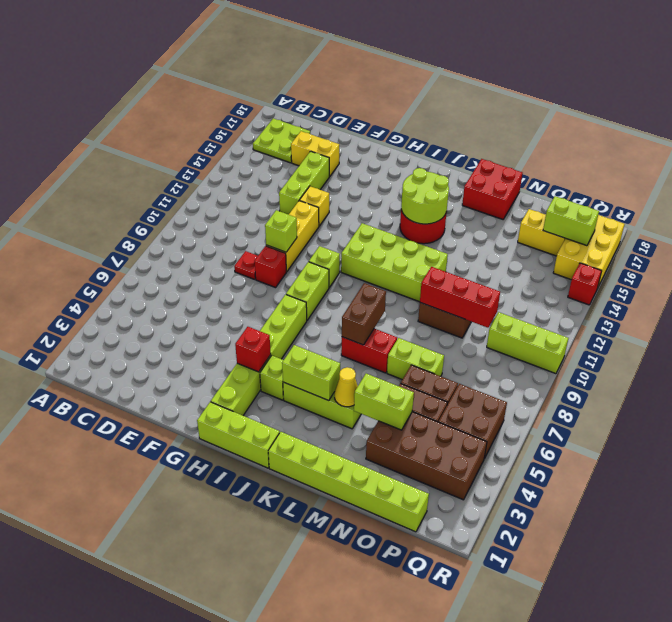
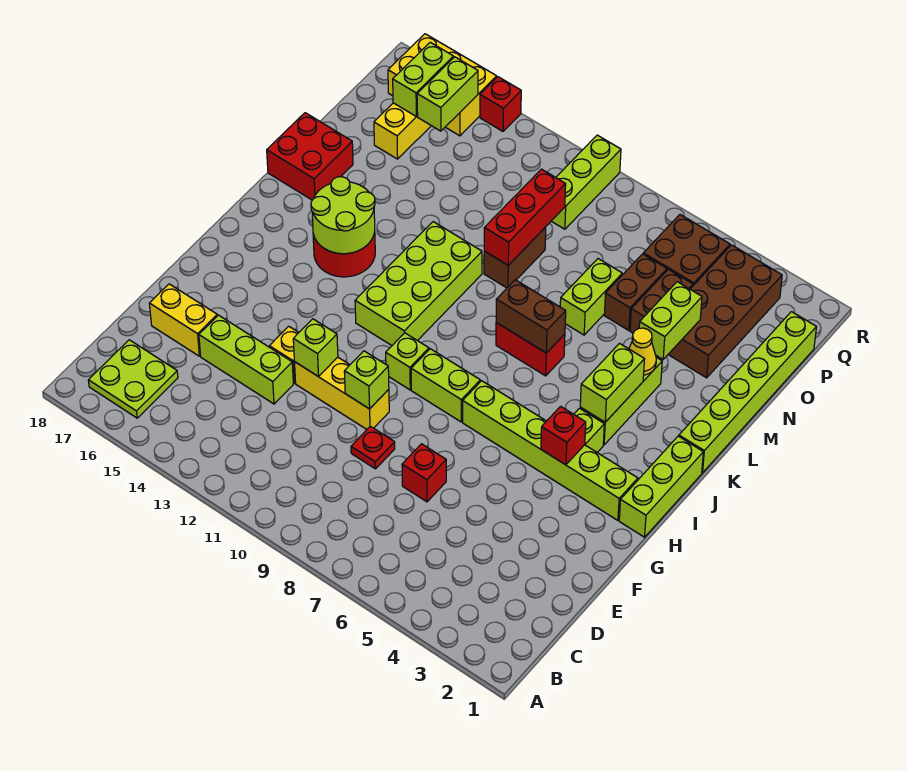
yellow 1x2 brick [291,131,339,177] -> yellow 1x2 brick turned to [149,284,217,356]
red 1x1 brick [255,246,286,288] -> red 1x1 brick moved to [402,444,446,502]
none -> lime 1x1 brick [293,319,338,376]
red 1x2 brick [341,328,397,373] -> red 1x2 brick turned to [496,323,565,376]
none -> lime 1x2 brick [417,57,478,131]

